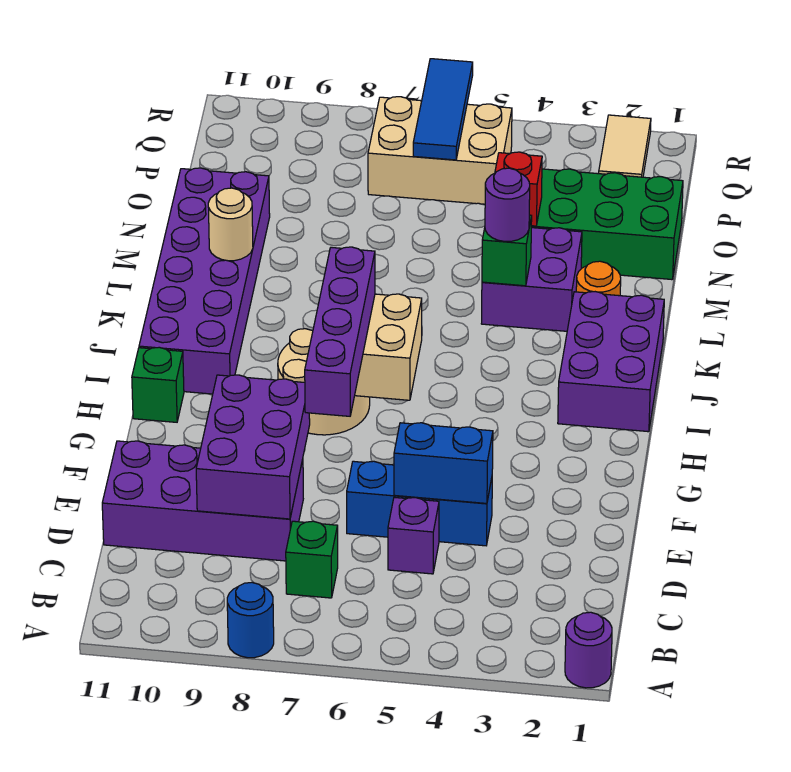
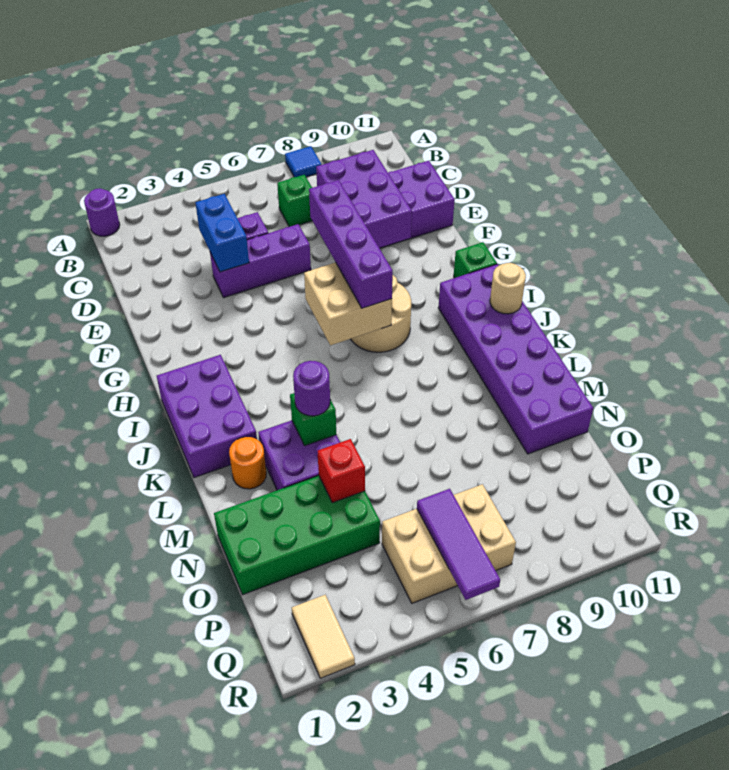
blue 1x1 round brick [227,583,274,658] -> blue 1x1 tile [285,146,322,177]
blue 1x3 brick [347,461,492,546] -> purple 1x3 brick [210,224,311,298]
blue 1x2 brick [394,423,493,503] -> blue 1x2 brick turned to [195,194,249,272]
tan 1x1 round brick [208,188,253,261] -> tan 1x1 round brick moved to [490,263,526,314]
blue 1x3 tile [413,59,473,160] -> purple 1x3 tile [417,489,500,600]

